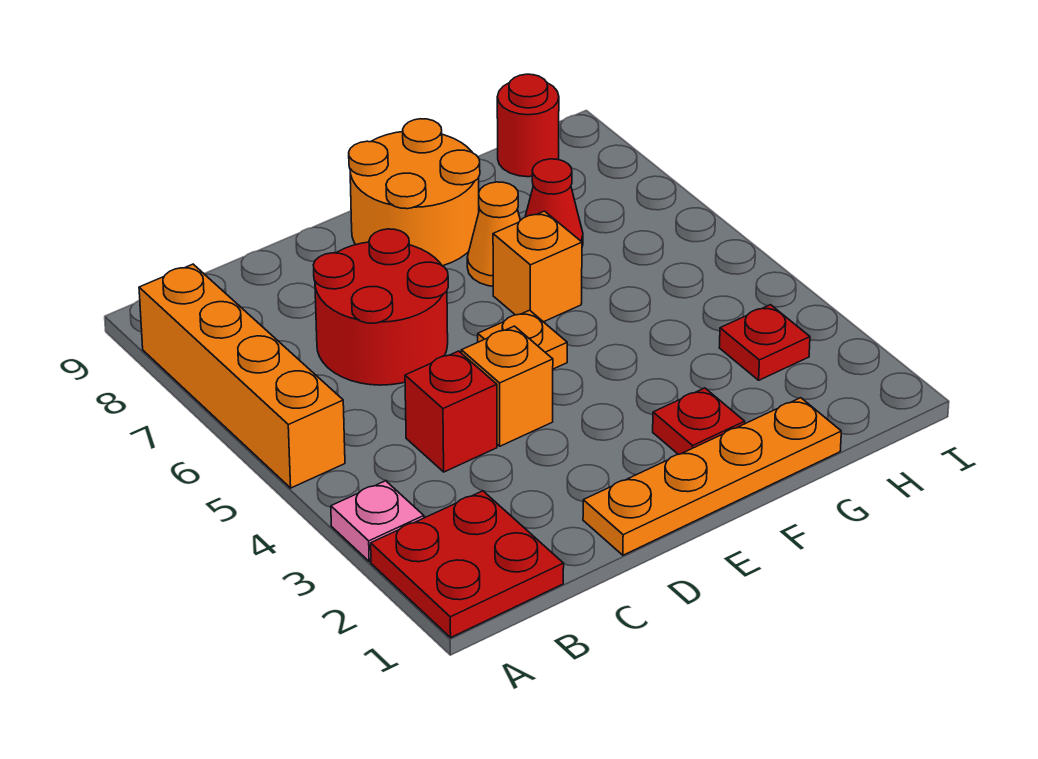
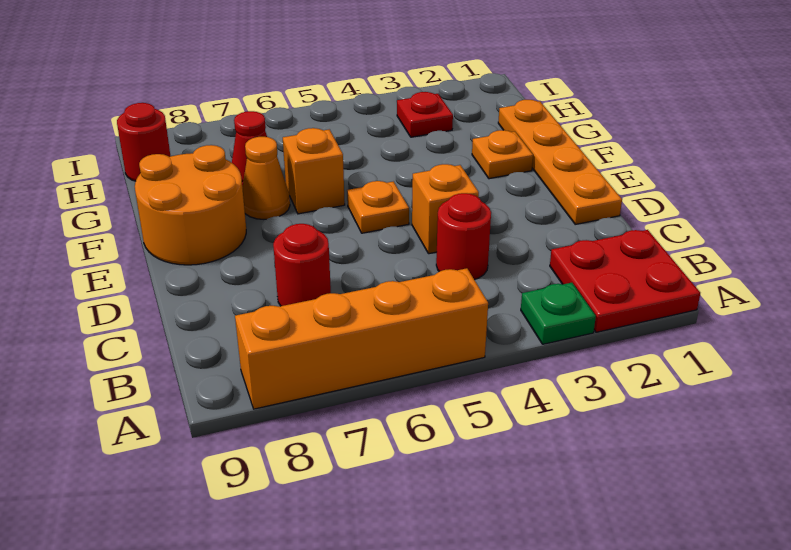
pink 1x1 plate [331,481,424,562] -> green 1x1 plate [521,283,596,344]
red 1x1 brick [405,351,497,472] -> red 1x1 round brick [436,193,491,280]
red 2x2 round brick [313,229,448,385] -> red 1x1 round brick [273,224,331,306]
red 1x1 plate [653,388,745,454] -> orange 1x1 plate [472,130,533,179]

